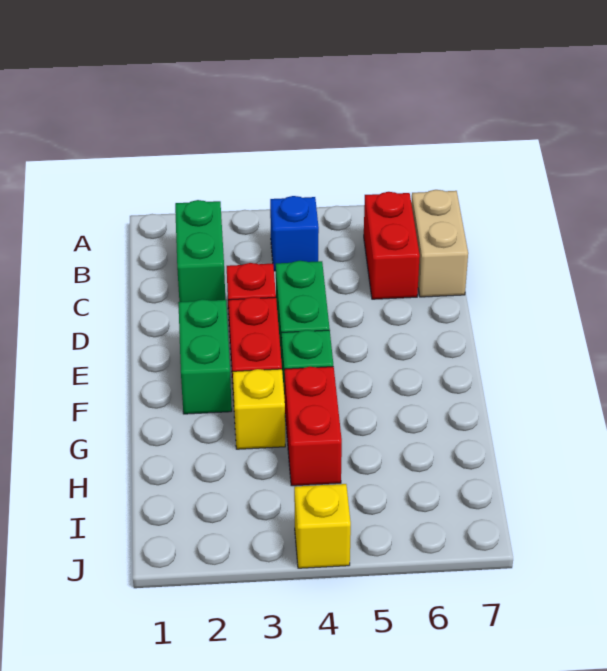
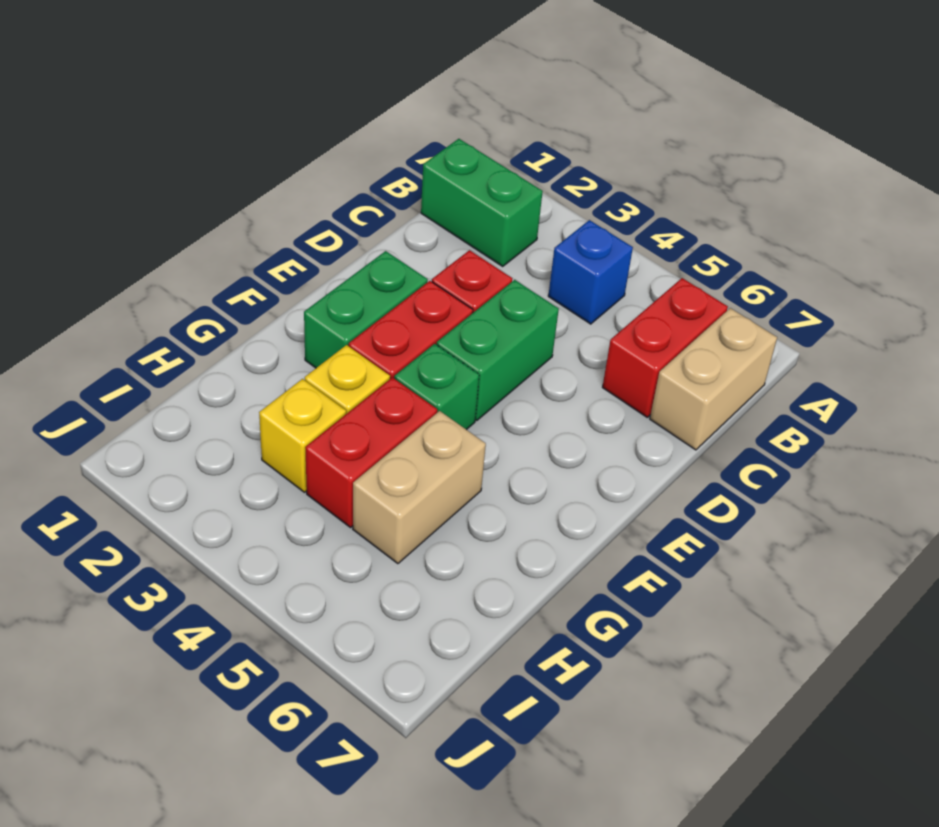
green 1x2 brick [175,200,225,302] -> green 1x2 brick turned to [421,139,543,266]
none -> tan 1x2 brick [353,411,486,564]
yellow 1x1 brick [294,484,351,568] -> yellow 1x1 brick moved to [259,379,346,492]

